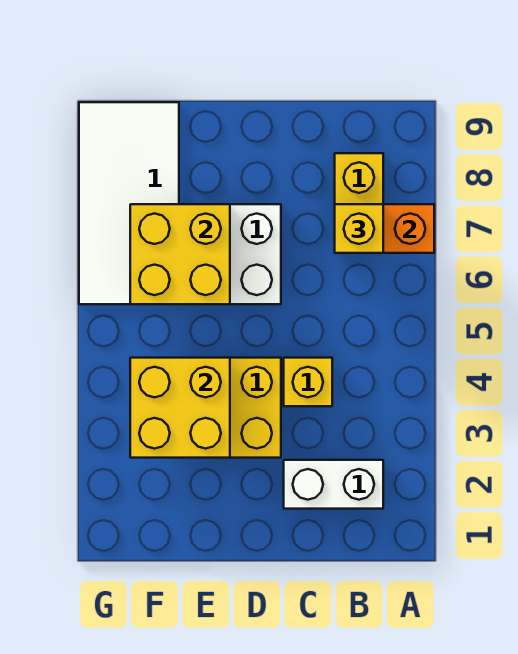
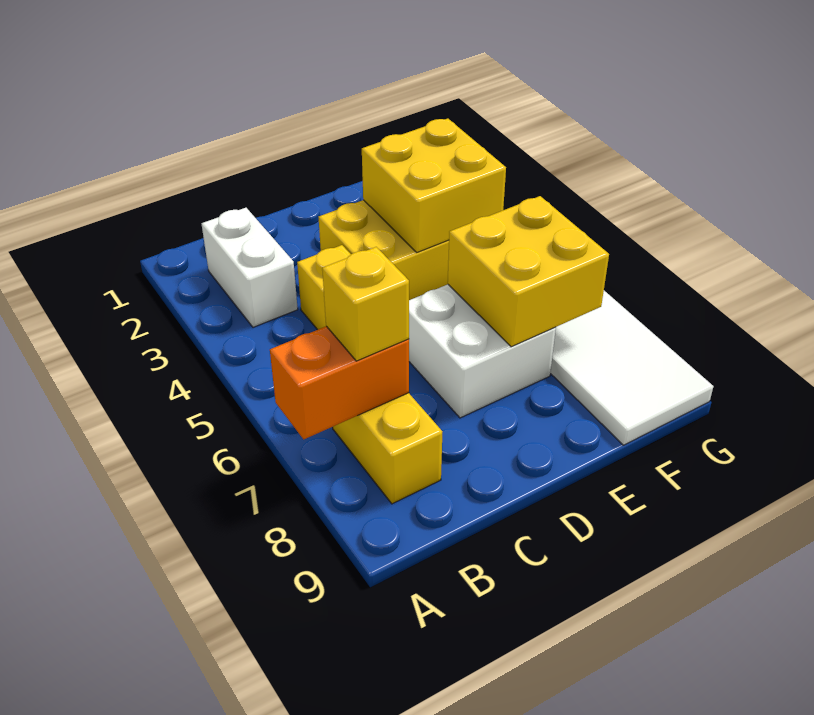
white 1x2 brick [284,460,383,509] -> white 1x2 brick turned to [202,208,298,327]

